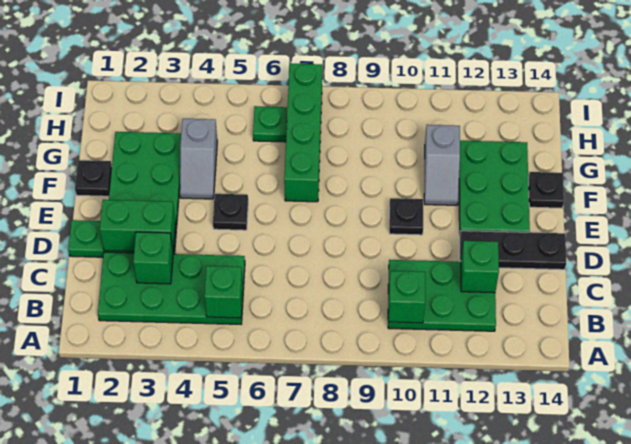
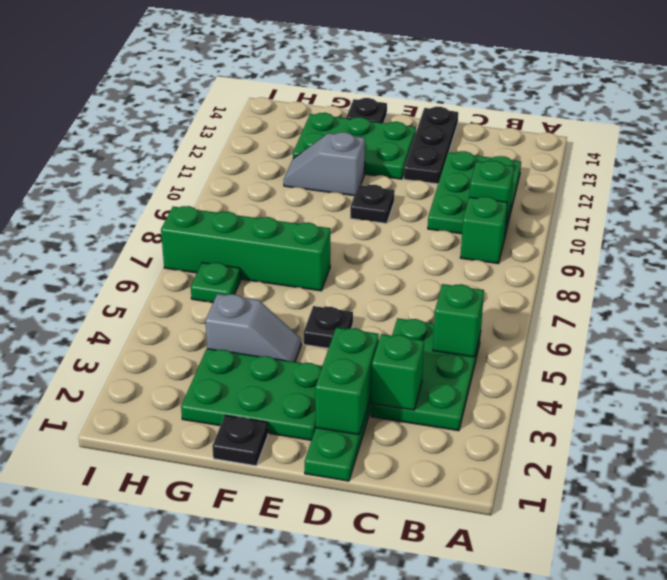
green 2x4 plate [98,252,245,324] -> green 2x3 plate [371,318,481,431]
green 1x1 brick [461,241,499,293] -> green 1x1 brick moved to [460,197,507,264]
grey 1x2 slope [424,125,460,205] -> grey 1x2 slope turned to [284,132,365,196]

